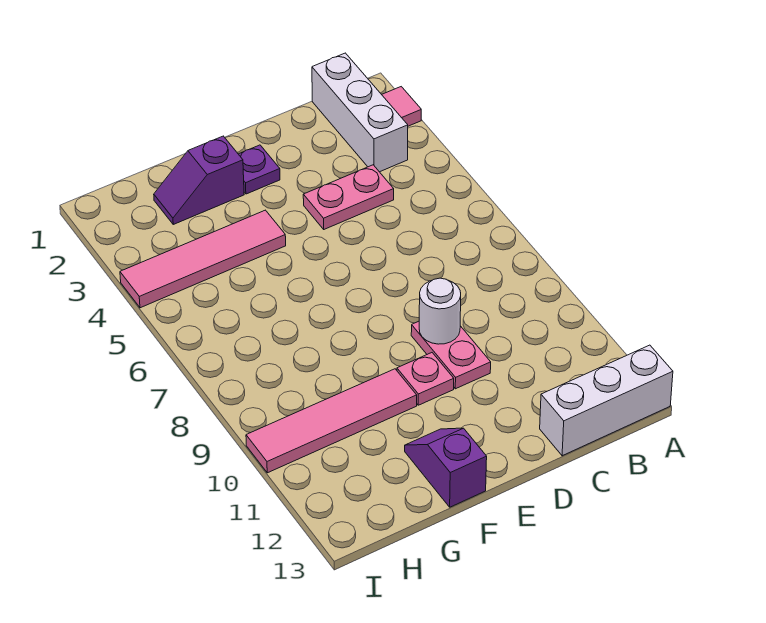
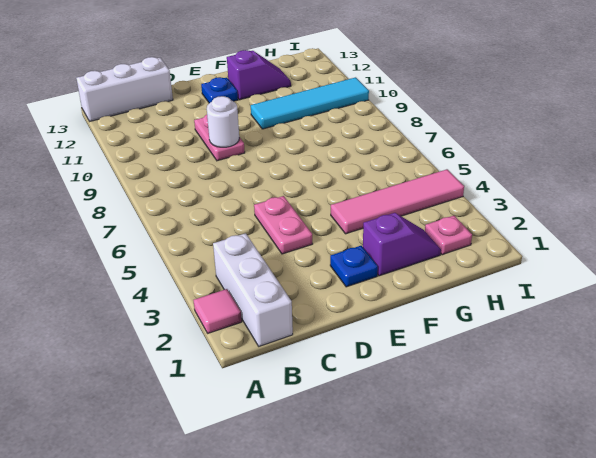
pink 1x2 plate [303,165,394,229] -> pink 1x2 plate turned to [254,196,312,254]
purple 1x1 plate [239,145,280,194] -> blue 1x1 plate [330,246,378,287]
pink 1x1 plate [397,353,454,405] -> pink 1x1 plate moved to [425,216,472,255]
none -> blue 1x1 plate [201,77,238,103]
pink 1x4 tile [246,369,417,473] -> cyan 1x4 tile [251,77,369,129]
purple 1x2 slope [405,428,487,507] -> purple 1x2 slope turned to [227,50,291,100]

